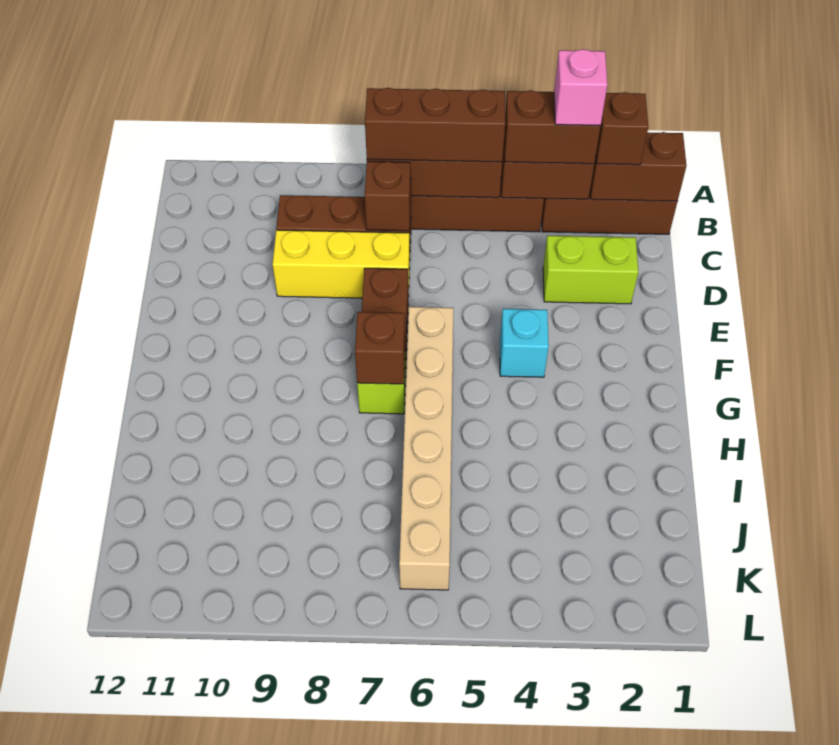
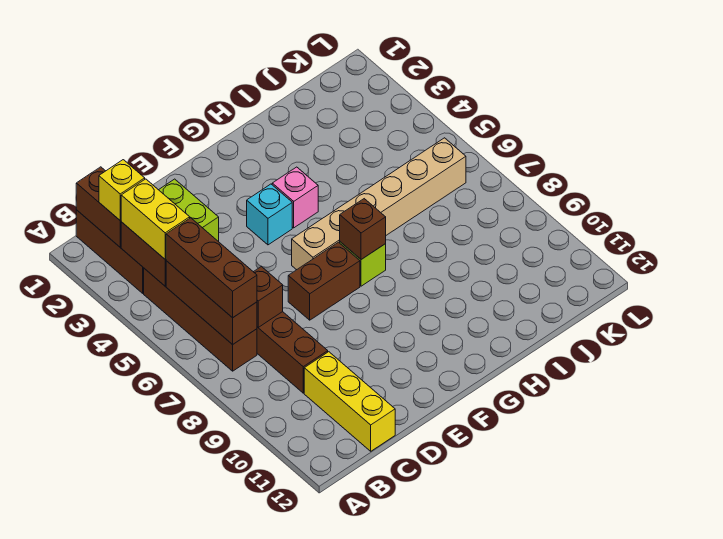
brown 1x1 brick [596,92,648,165] -> yellow 1x1 brick [99,160,145,220]
brown 1x2 brick [504,90,601,164] -> yellow 1x2 brick [121,179,190,259]
pink 1x1 brick [554,49,607,126] -> pink 1x1 brick moved to [272,167,318,228]
yellow 1x3 brick [273,230,410,298] -> yellow 1x3 brick moved to [304,352,395,451]

